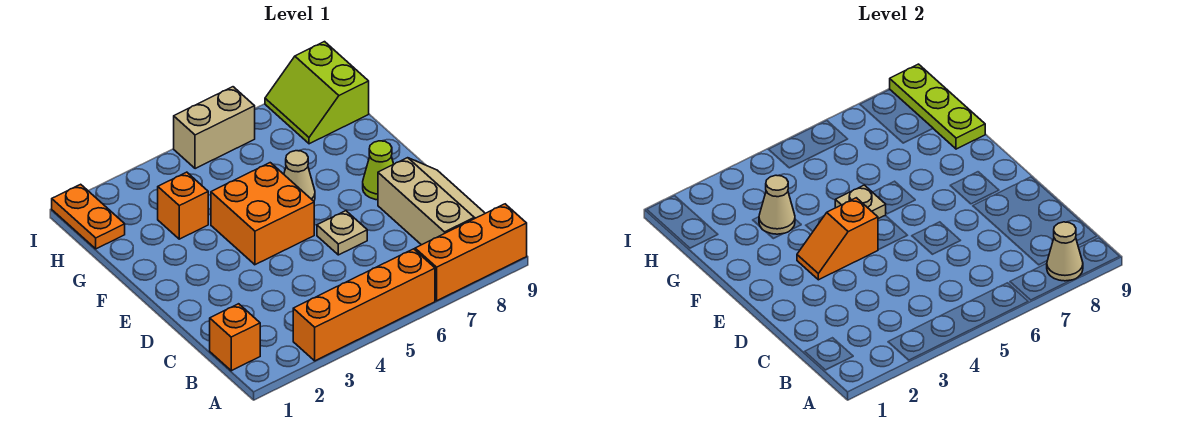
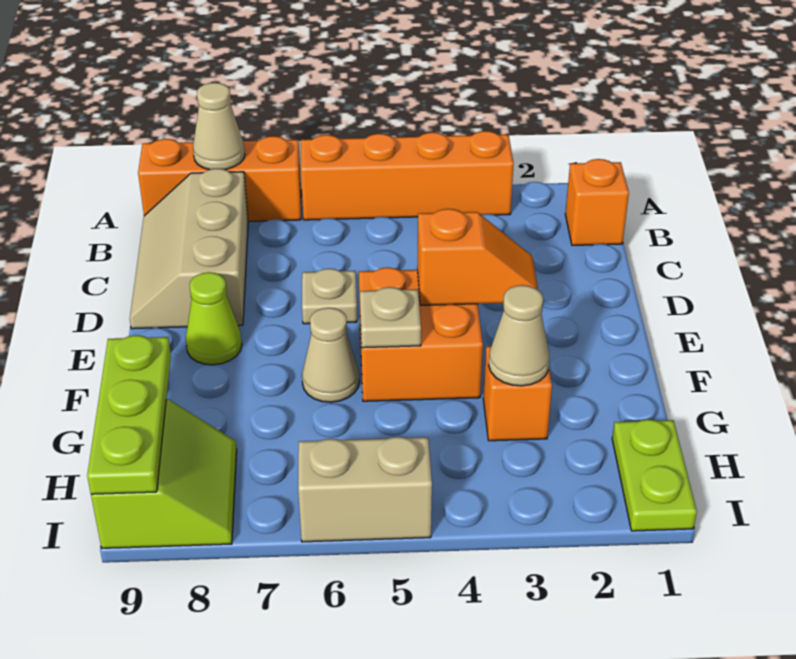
orange 1x2 plate [52,184,125,249] -> lime 1x2 plate [612,419,697,531]

